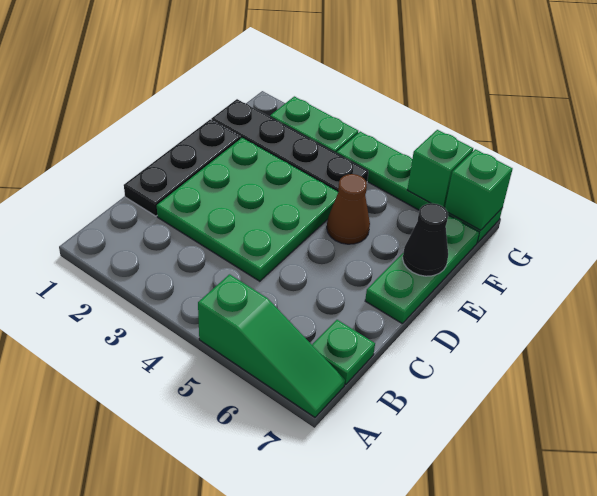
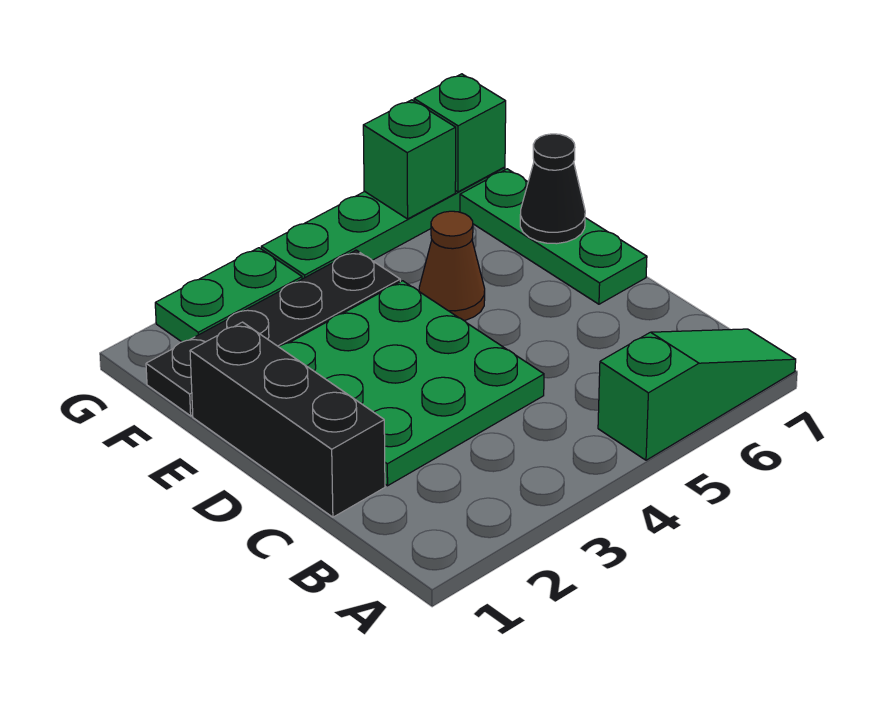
green 1x1 plate [312,320,375,385] -> none
black 1x3 plate [124,120,241,216] -> black 1x3 brick [190,322,385,517]

